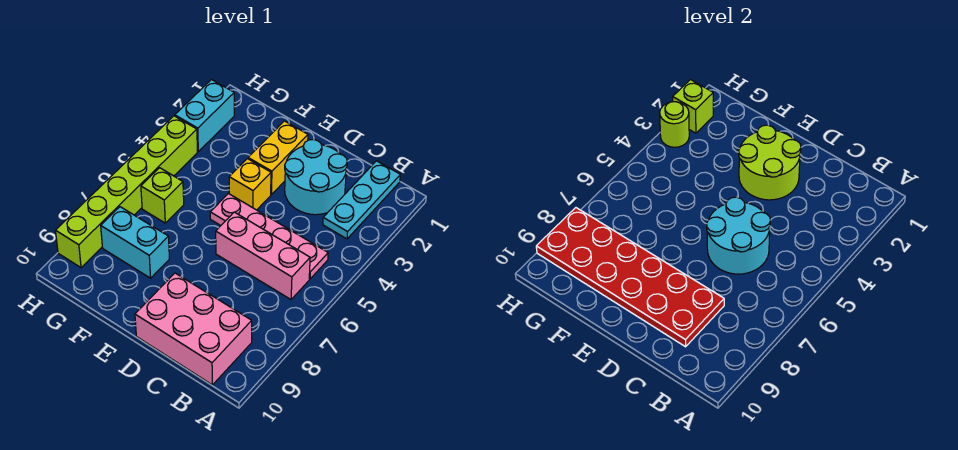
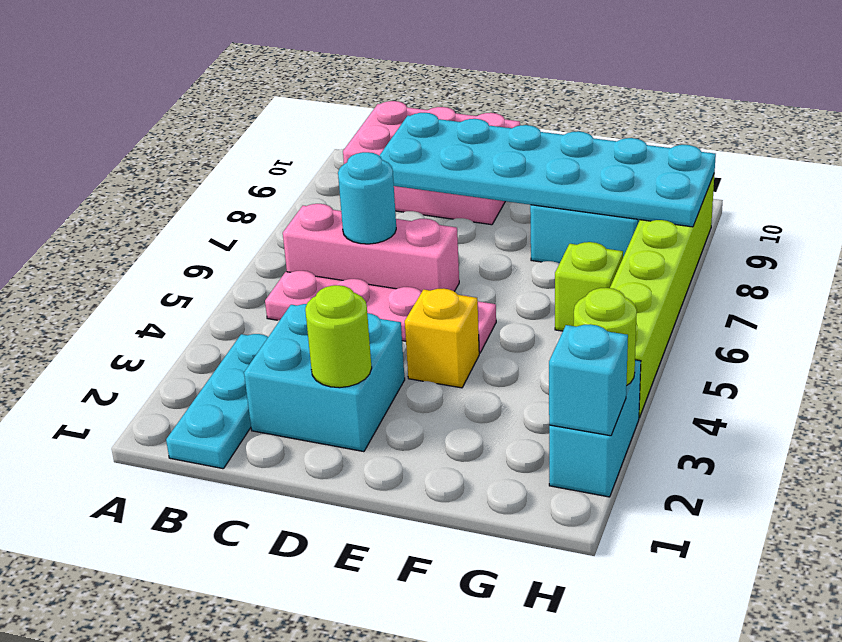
cyan 2x2 round brick [285,139,347,215] -> cyan 2x2 brick [244,304,405,452]
cyan 2x2 round brick [707,197,771,274] -> cyan 1x1 round brick [338,152,396,244]
red 2x6 plate [536,208,724,347] -> cyan 2x6 plate [379,113,716,227]
lime 2x2 round brick [739,125,801,200] -> lime 1x1 round brick [305,285,372,388]
yellow 1x2 brick [248,121,308,195] -> none
lime 1x1 brick [673,80,713,133] -> cyan 1x1 brick [549,324,628,436]

